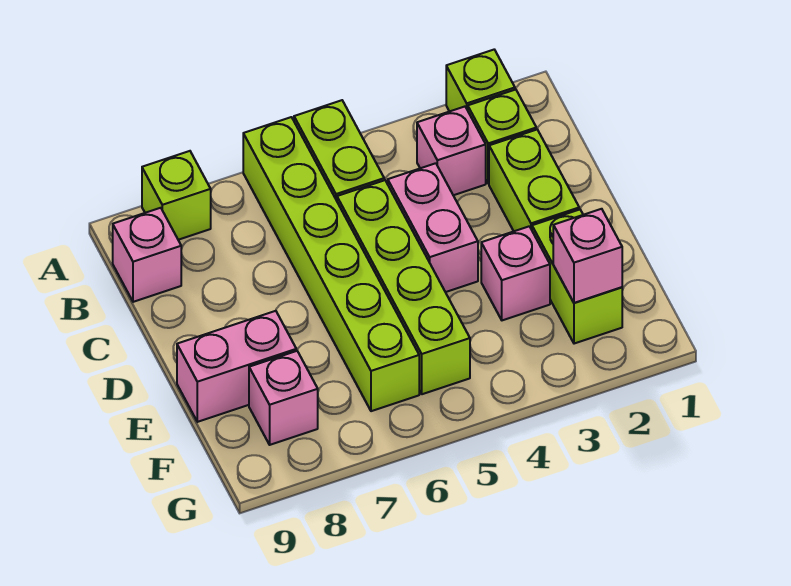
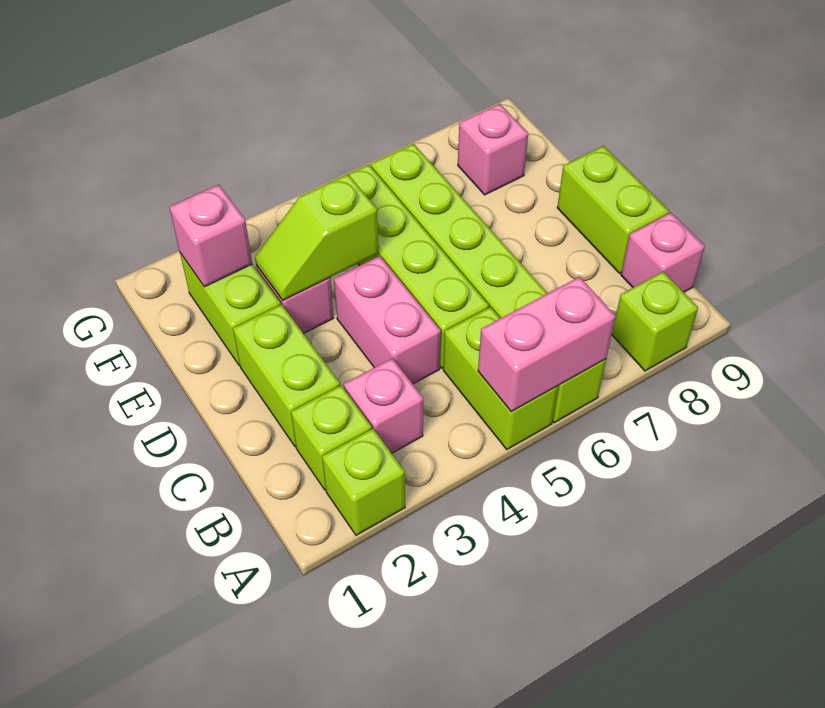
none -> lime 1x2 brick [557,146,669,273]
none -> lime 1x2 slope [255,174,379,300]
pink 1x2 brick [177,311,296,422] -> pink 1x2 brick moved to [478,277,616,412]

